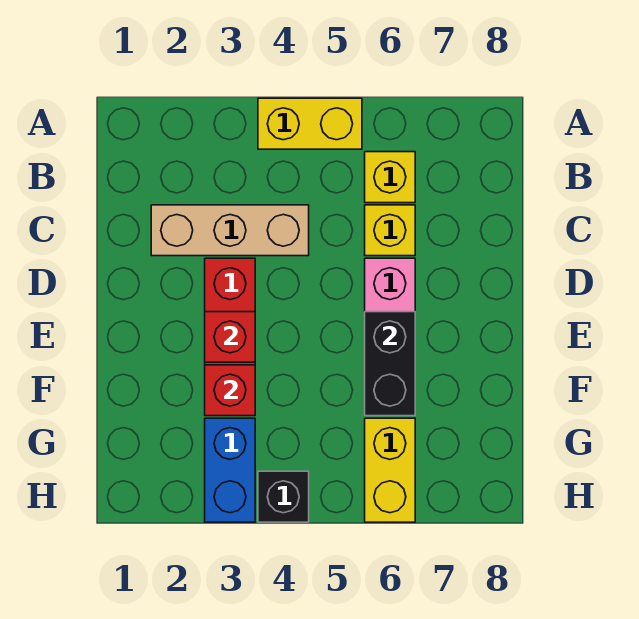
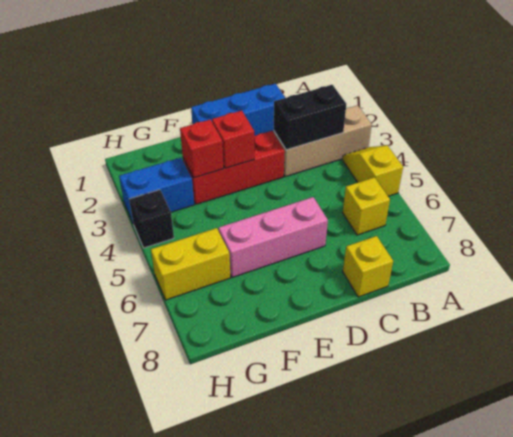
yellow 1x2 brick [258,98,362,149] -> yellow 1x2 slope [342,145,403,196]
none -> blue 1x3 brick [191,84,285,136]
tan 1x3 brick [151,205,309,256] -> tan 1x3 brick turned to [273,105,372,177]
yellow 1x1 brick [365,205,415,256] -> yellow 1x1 brick moved to [343,236,393,297]
black 1x2 brick [365,312,415,416] -> black 1x2 brick moved to [274,85,346,150]

